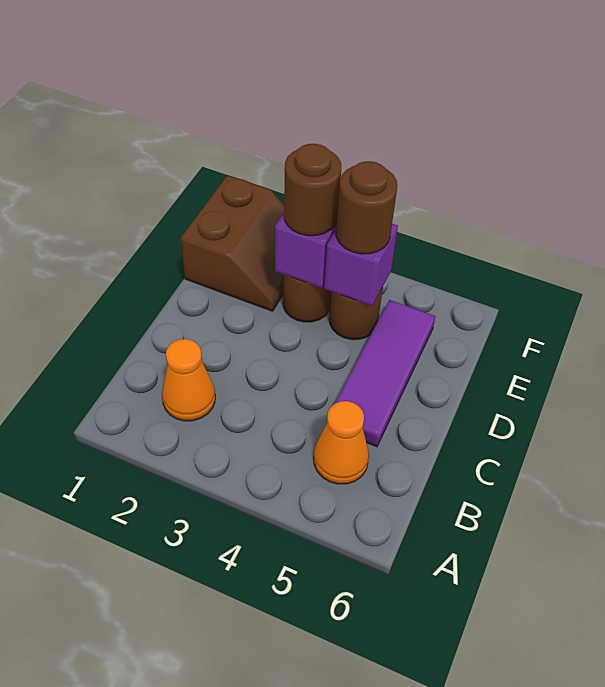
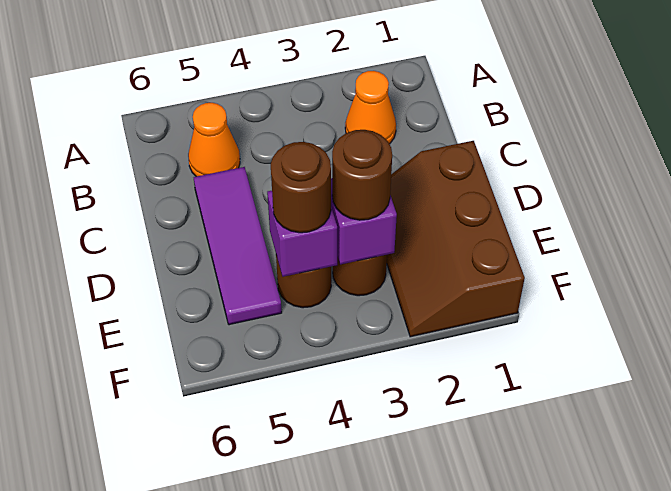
brown 2x2 slope [180,175,284,311] -> brown 2x3 slope [387,141,525,337]

